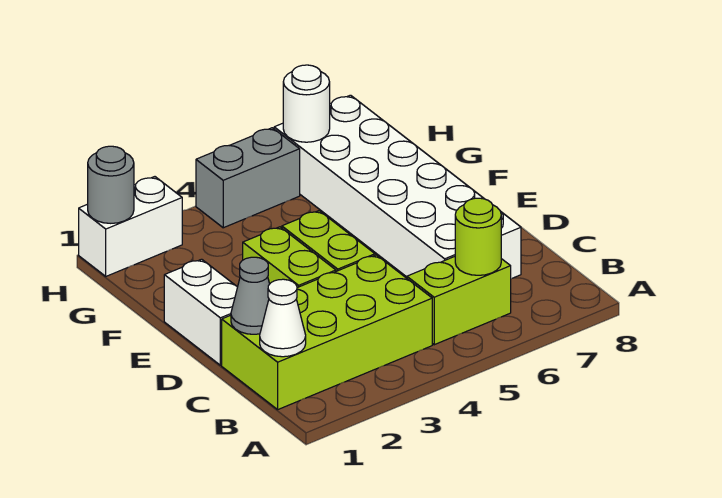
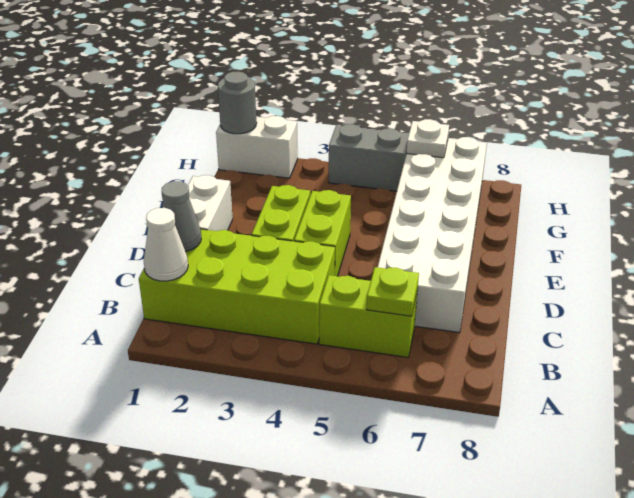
lime 1x1 round brick [455,198,501,275] -> lime 1x1 plate [366,267,419,316]
white 1x1 round brick [283,65,330,142] -> white 1x1 plate [406,119,449,158]

